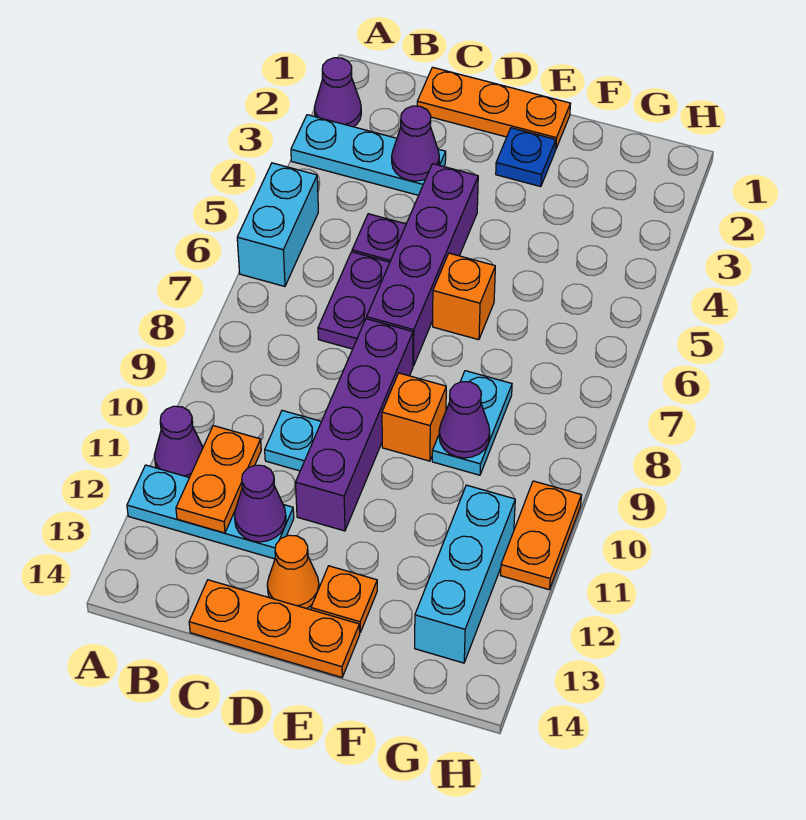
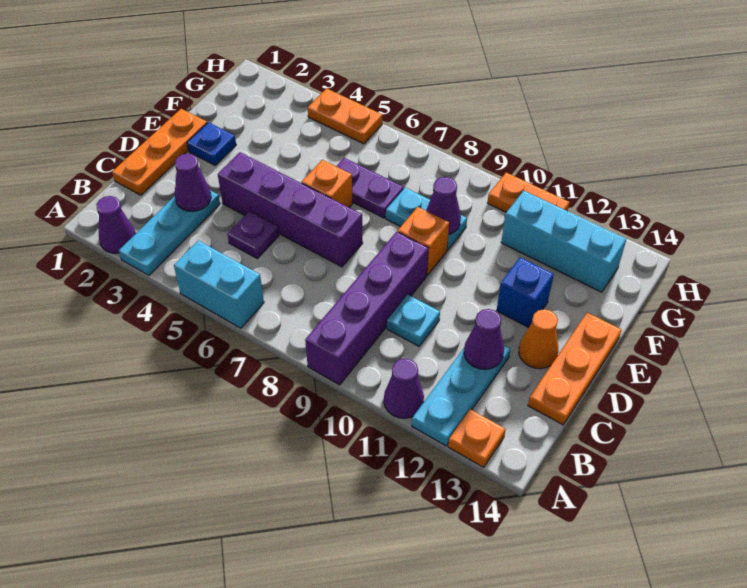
orange 1x2 plate [176,426,261,533] -> orange 1x2 plate moved to [308,88,382,144]
purple 1x2 plate [318,252,390,349] -> purple 1x2 plate moved to [336,158,404,218]
purple 1x4 brick [296,319,413,531] -> purple 1x4 brick turned to [305,232,428,385]
none -> blue 1x1 brick [497,257,554,328]
orange 1x1 plate [311,566,377,632] -> orange 1x1 plate moved to [448,409,506,467]

